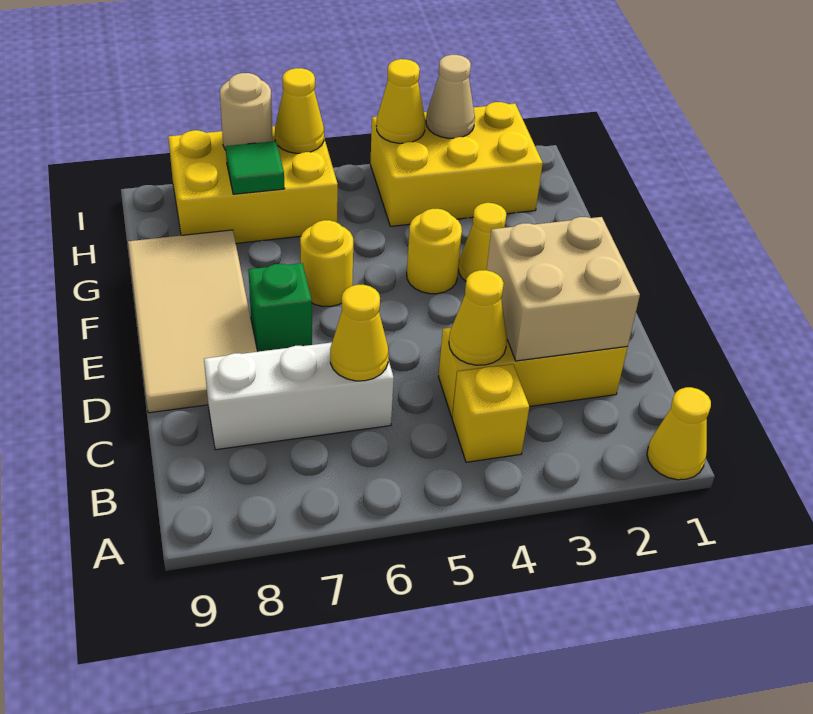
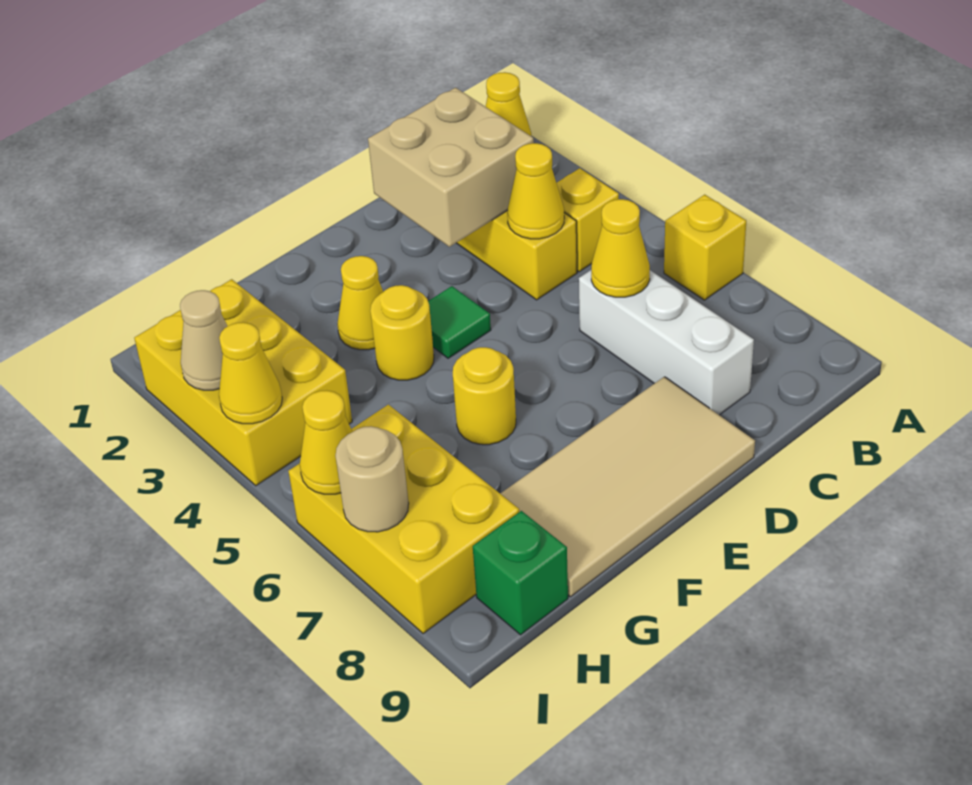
none -> yellow 1x1 brick [664,195,746,300]
green 1x1 brick [248,263,312,352] -> green 1x1 brick moved to [473,511,568,635]
green 1x1 tile [226,141,285,194] -> green 1x1 tile moved to [428,286,491,358]

